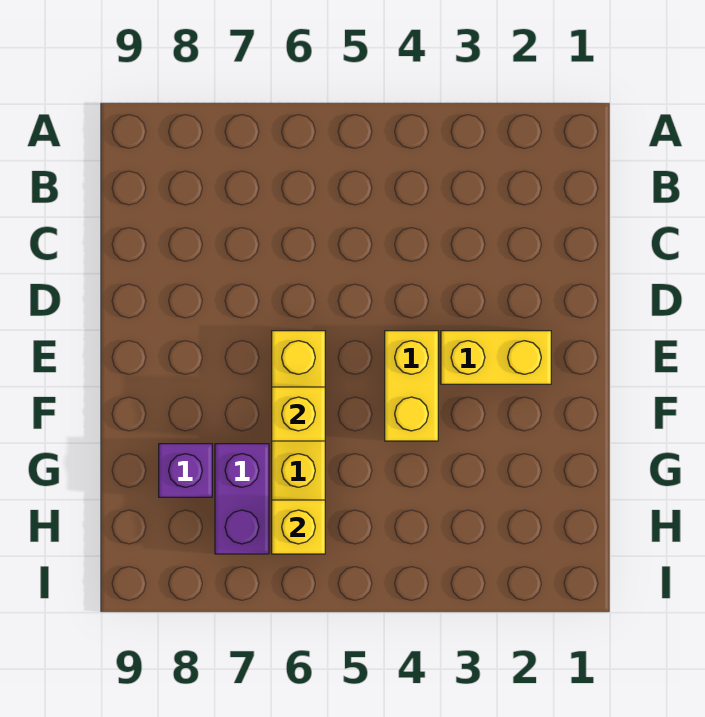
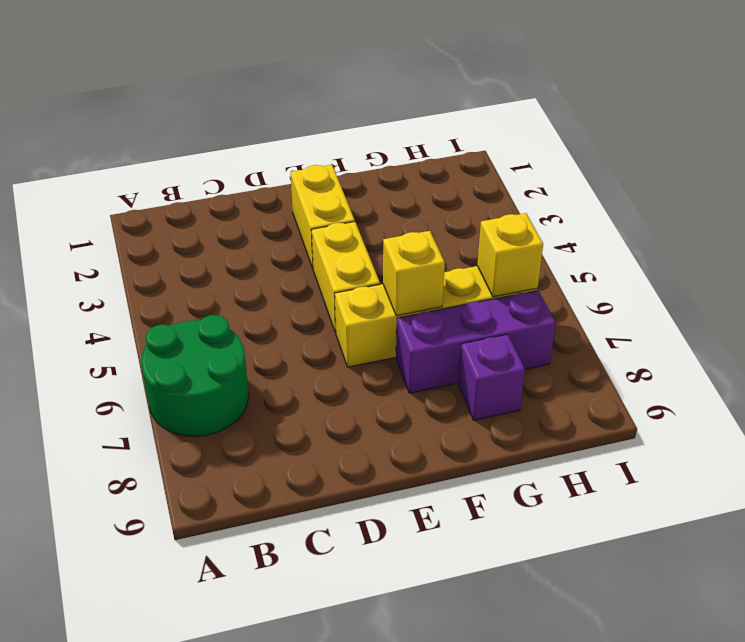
none -> green 2x2 round brick [141,315,249,436]
yellow 1x2 brick [385,331,438,441] -> yellow 1x2 brick turned to [311,222,380,333]
purple 1x2 brick [215,444,269,554] -> purple 1x3 brick [396,290,556,393]

